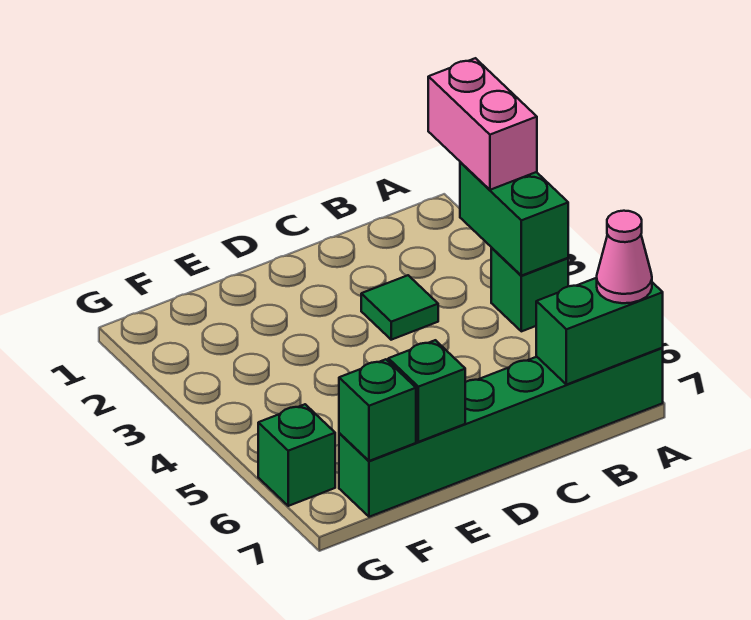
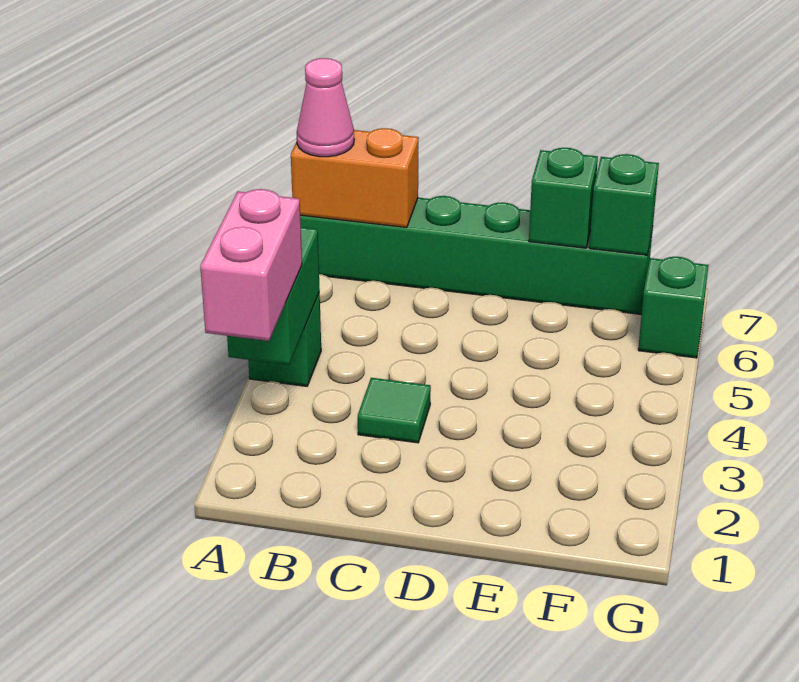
green 1x2 brick [536,278,663,385] -> orange 1x2 brick [291,128,419,228]

